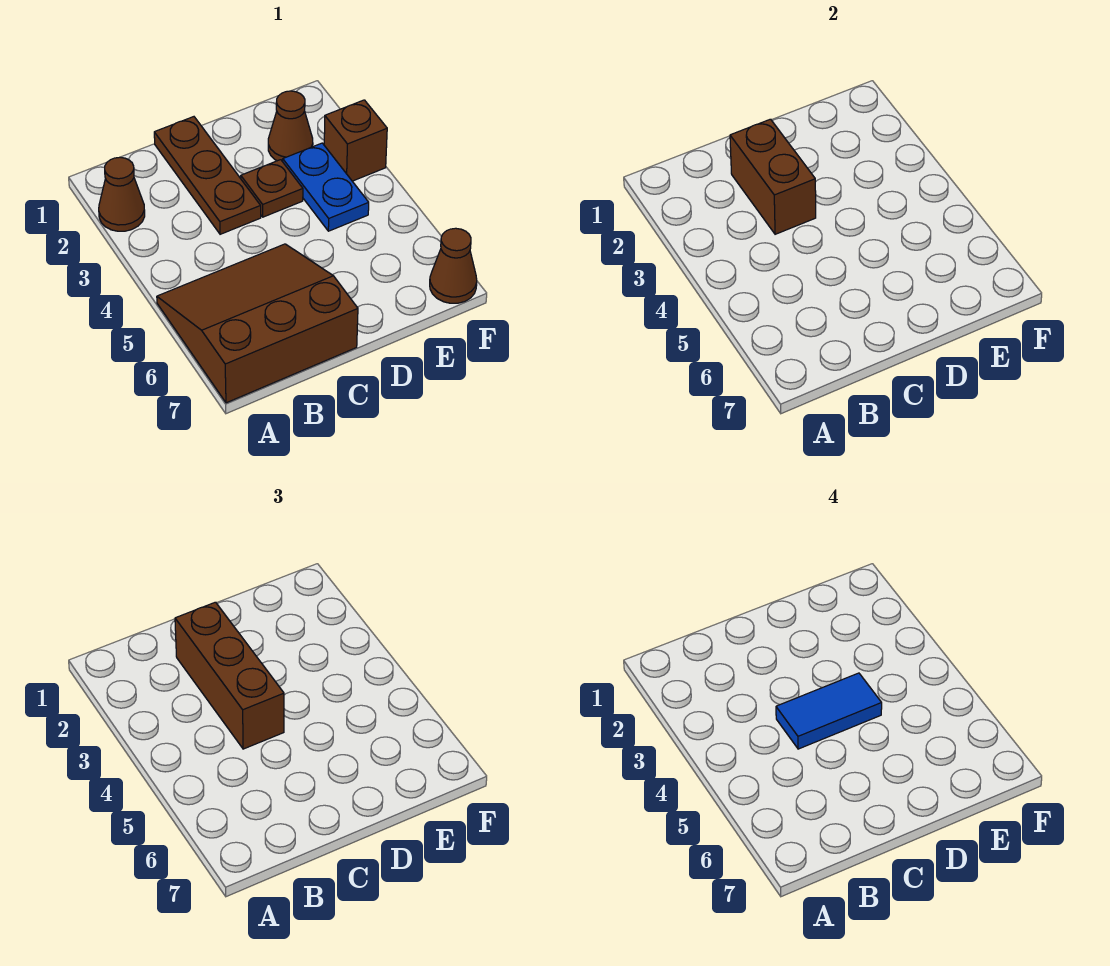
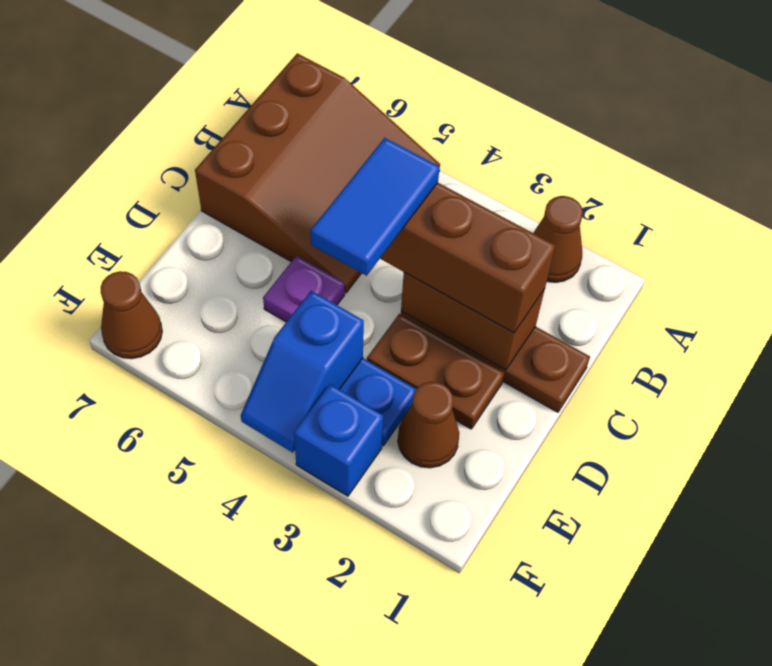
brown 1x1 plate [241,160,303,217] -> brown 1x2 plate [367,314,504,429]
none -> purple 1x1 plate [263,256,345,322]
none -> blue 1x2 slope [241,291,364,452]
brown 1x1 brick [324,100,387,181] -> blue 1x1 brick [294,384,383,496]

